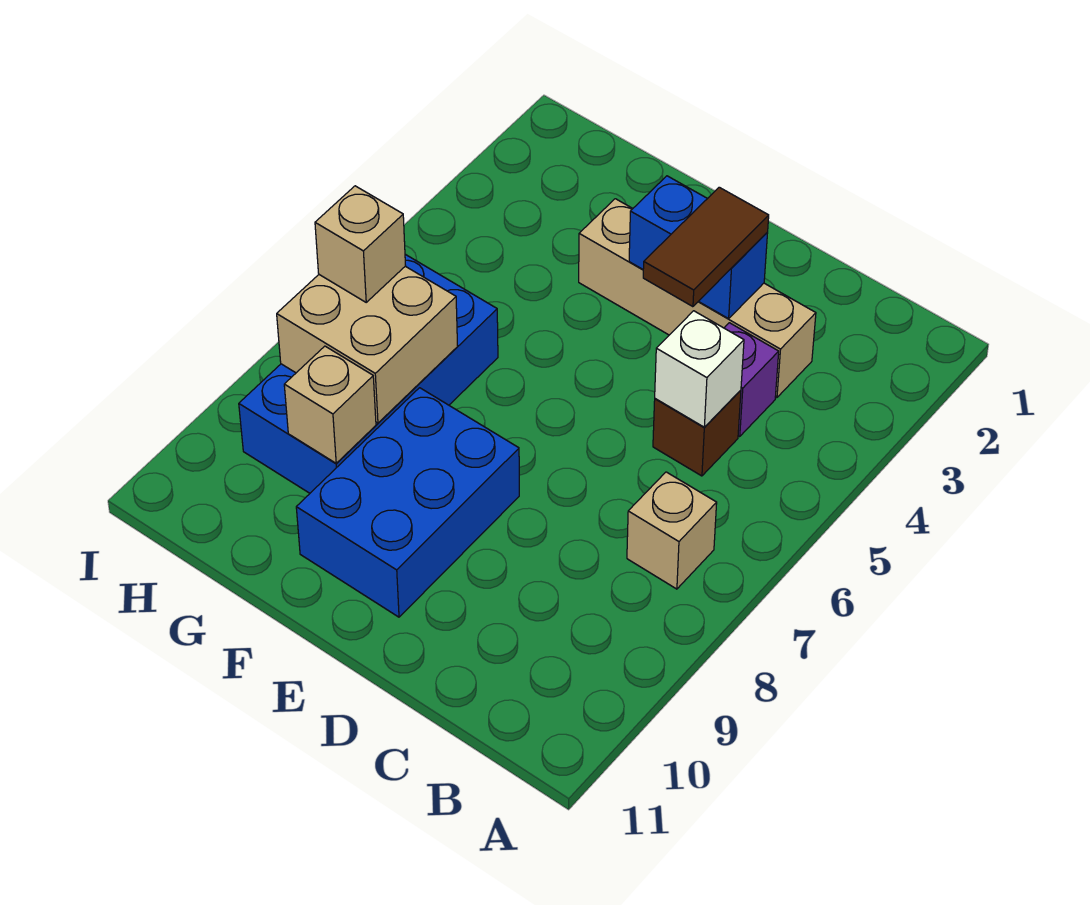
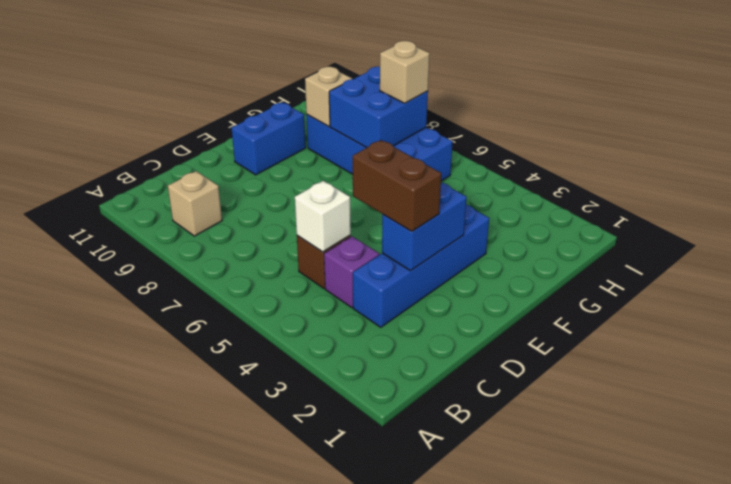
tan 1x1 brick [627,472,717,589] -> tan 1x1 brick moved to [168,171,222,236]
tan 1x4 brick [579,199,816,398] -> blue 1x4 brick [353,205,489,327]
brown 1x2 tile [643,187,769,307] -> brown 1x2 brick [353,140,441,231]
blue 2x3 brick [296,388,519,617] -> blue 1x2 brick [232,102,306,175]
tan 2x2 brick [277,266,458,423] -> blue 2x2 brick [329,67,428,148]

